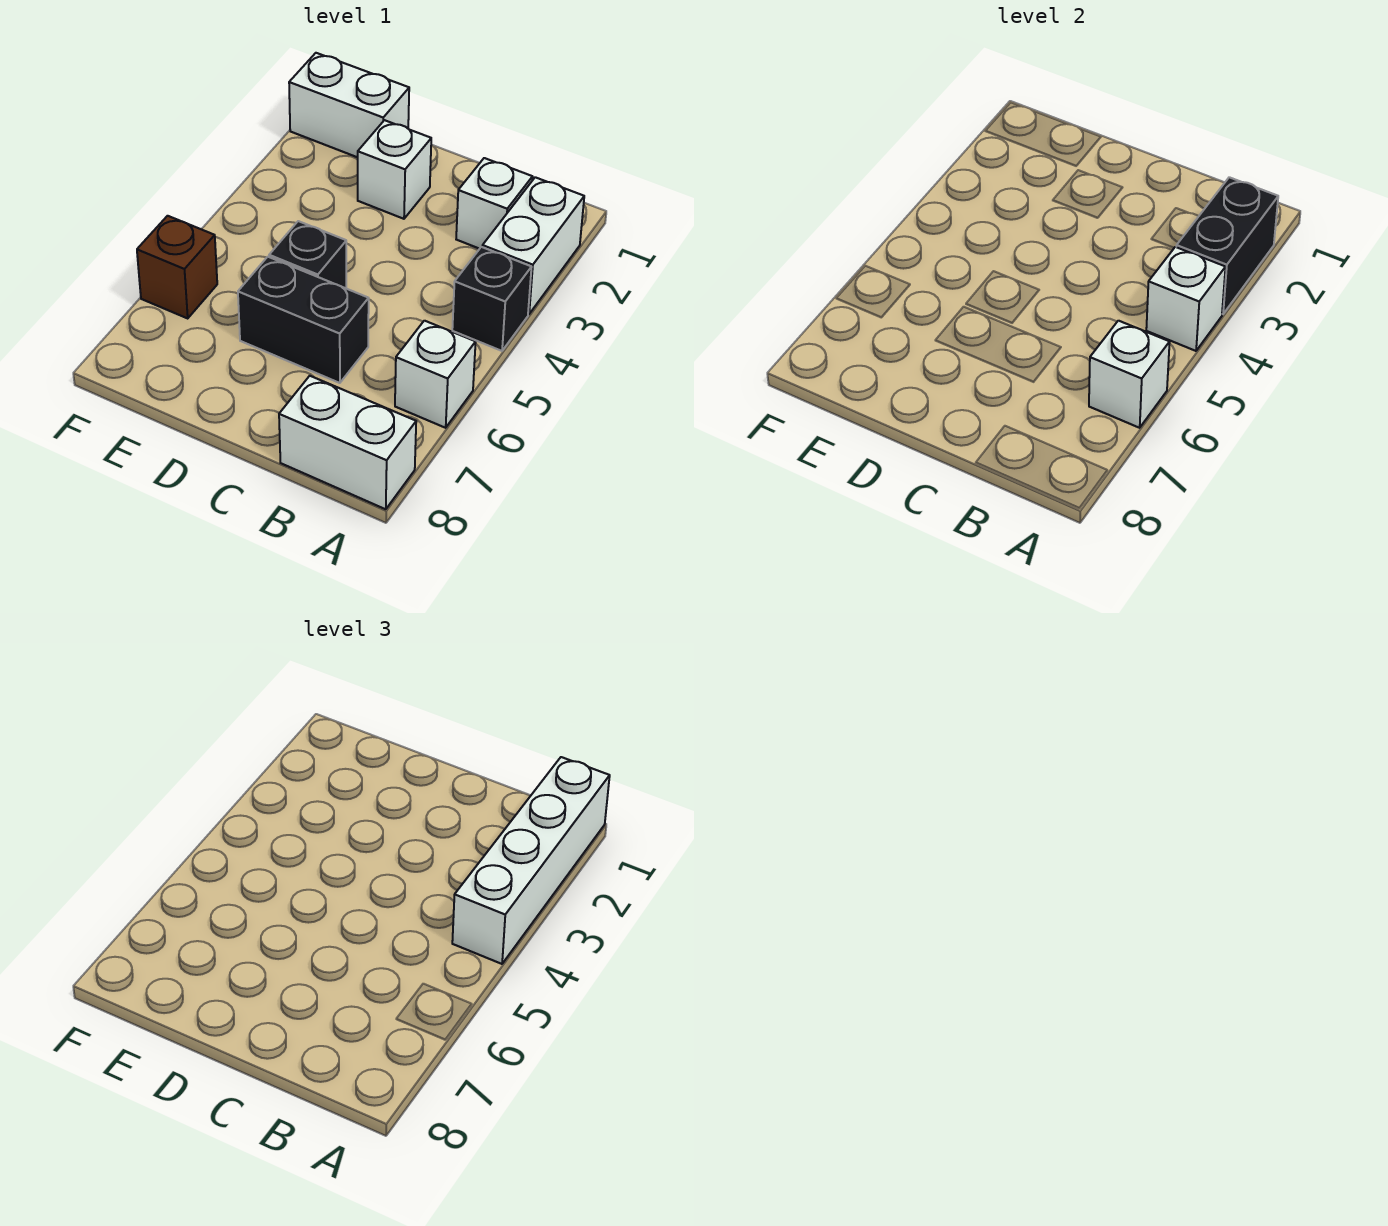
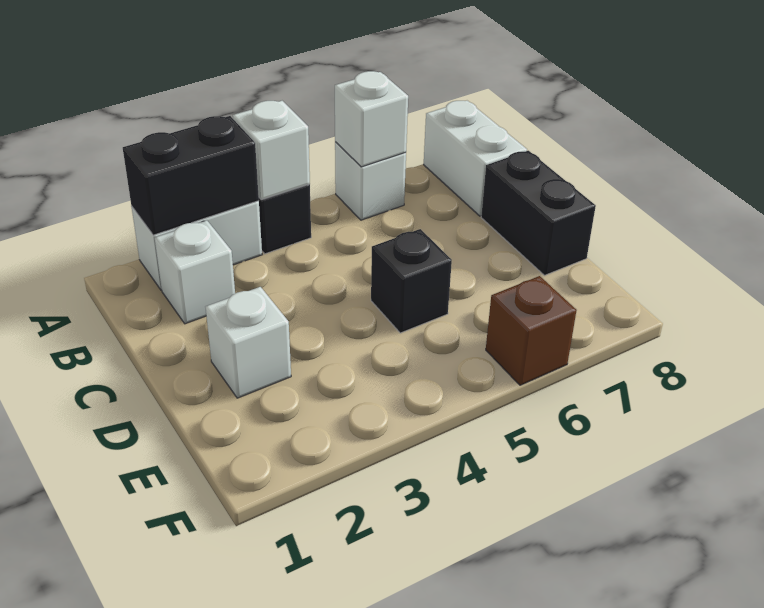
white 1x4 brick [452,757,610,964] -> none
black 1x2 brick [238,257,369,383] -> black 1x2 brick moved to [481,151,596,275]
white 1x2 brick [289,53,409,157] -> none

